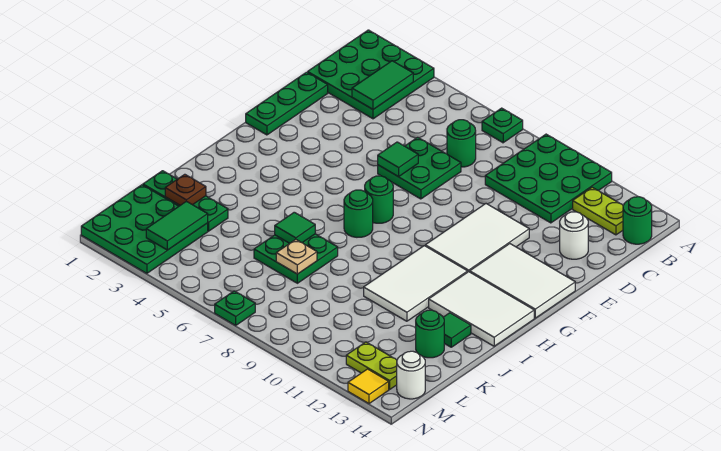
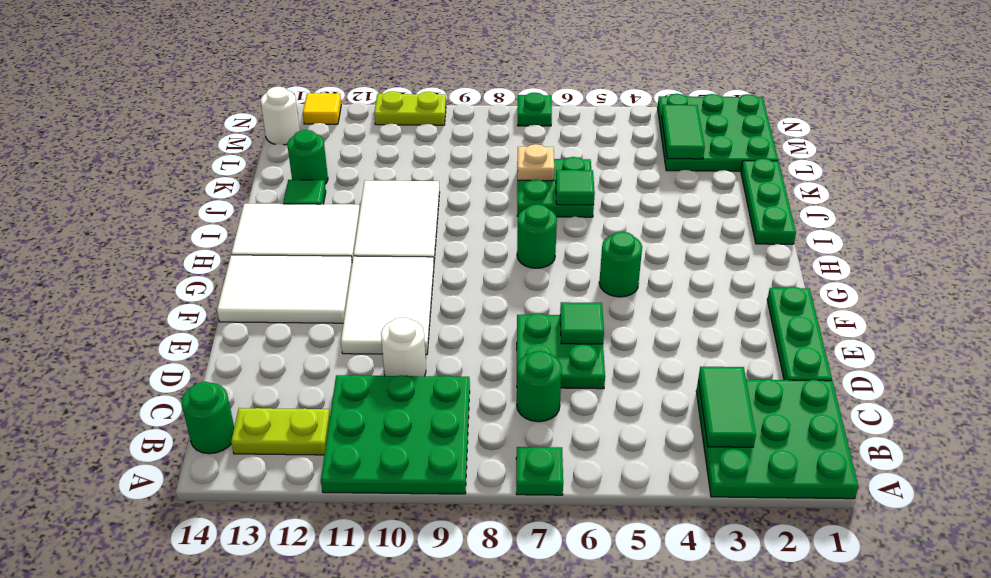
white 1x1 round brick [560,212,588,259] -> white 1x1 round brick moved to [381,317,426,376]
green 1x1 round brick [365,176,393,223] -> green 1x1 round brick moved to [599,232,642,297]
green 1x3 plate [143,171,228,231] -> green 1x3 plate turned to [741,158,796,244]
brown 1x1 plate [165,174,206,205] -> none
lime 1x2 plate [346,342,397,389] -> lime 1x2 plate moved to [374,91,446,125]

